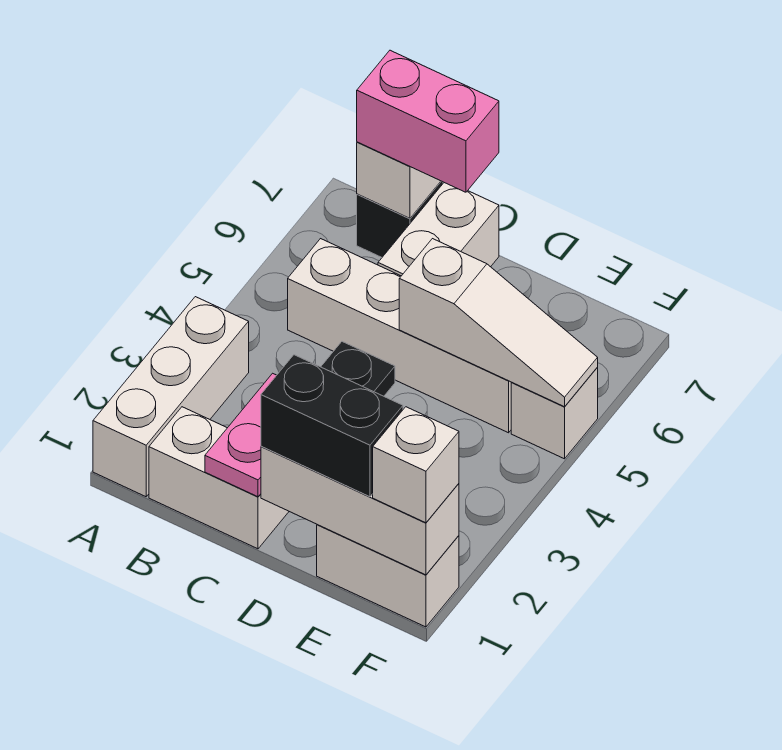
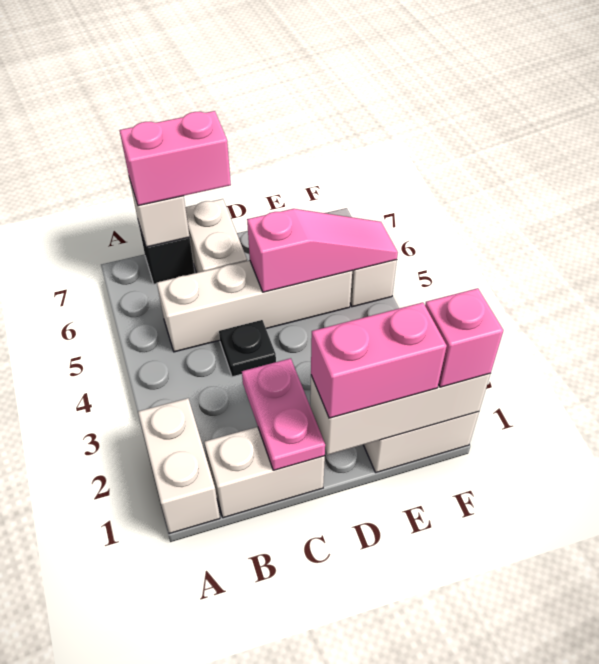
white 1x3 brick [93,297,249,497] -> white 1x2 brick [138,398,220,534]
black 1x2 brick [261,355,403,497] -> pink 1x2 brick [311,302,447,418]
white 1x3 slope [399,239,598,407] -> pink 1x3 slope [247,209,398,292]
white 1x1 brick [373,407,459,523] -> pink 1x1 brick [425,288,503,387]

